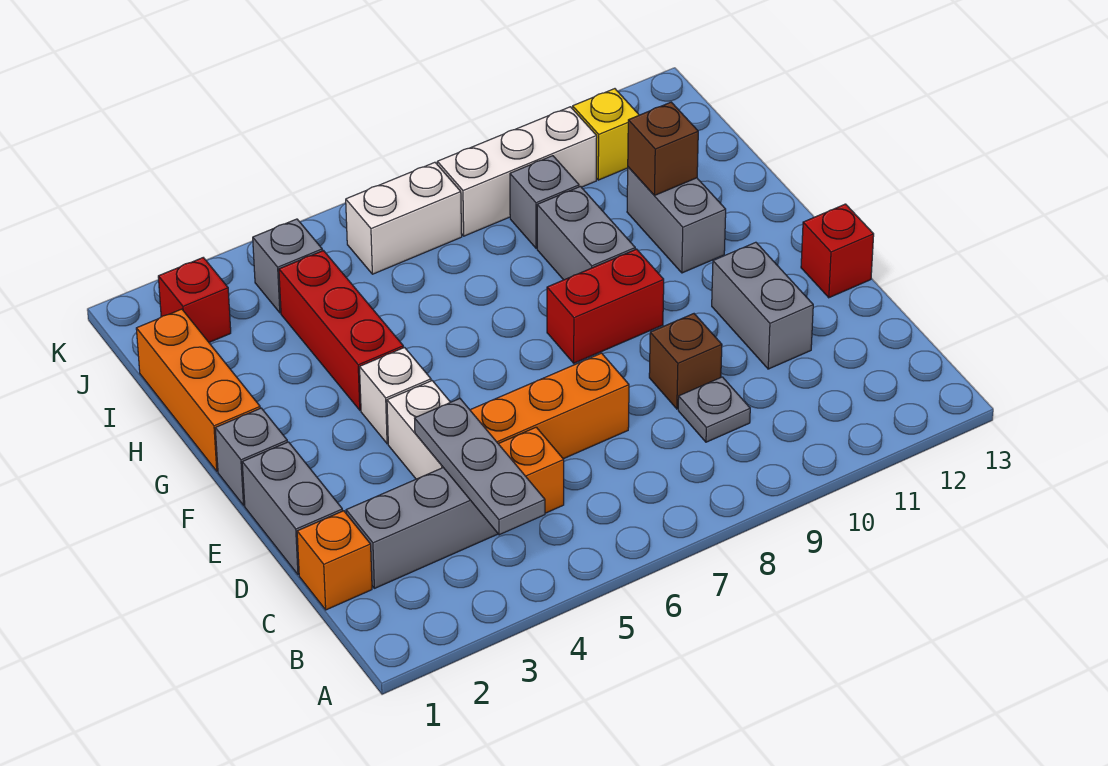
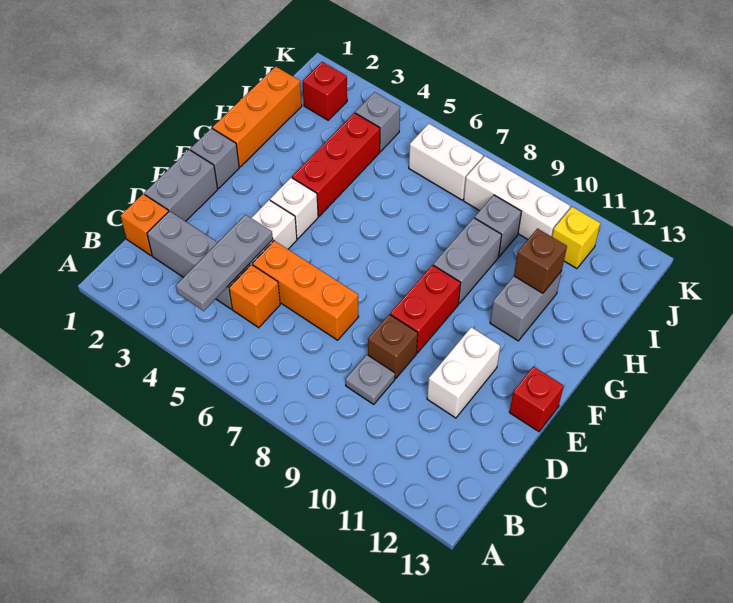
grey 1x2 brick [712,242,813,369] -> white 1x2 brick [427,327,500,418]
red 1x2 brick [547,249,664,363] -> red 1x2 brick turned to [390,265,461,353]

